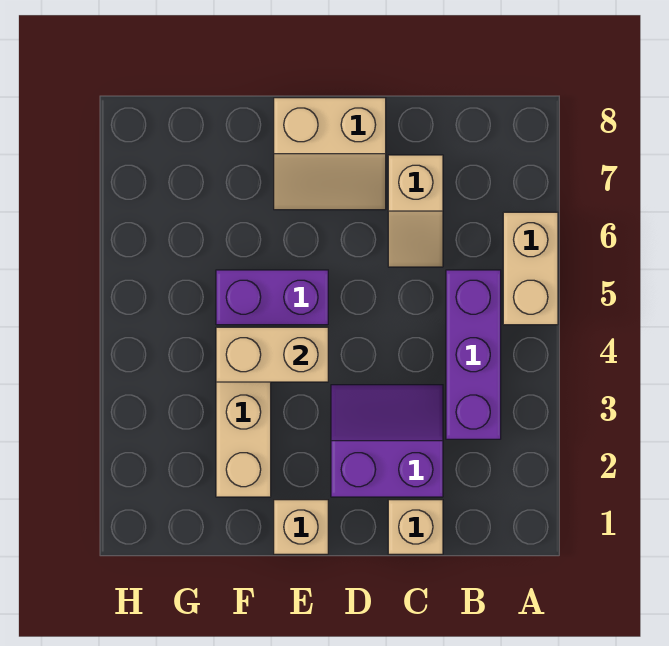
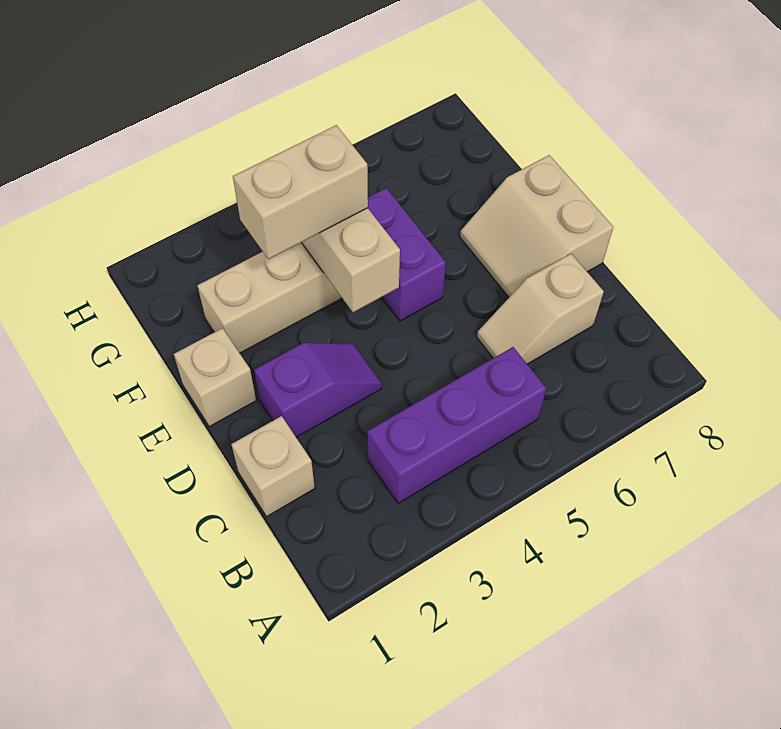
tan 1x2 brick [503,212,558,325] -> tan 1x2 brick moved to [233,125,368,259]
purple 2x2 slope [331,385,443,497] -> purple 1x2 slope [254,343,382,437]

